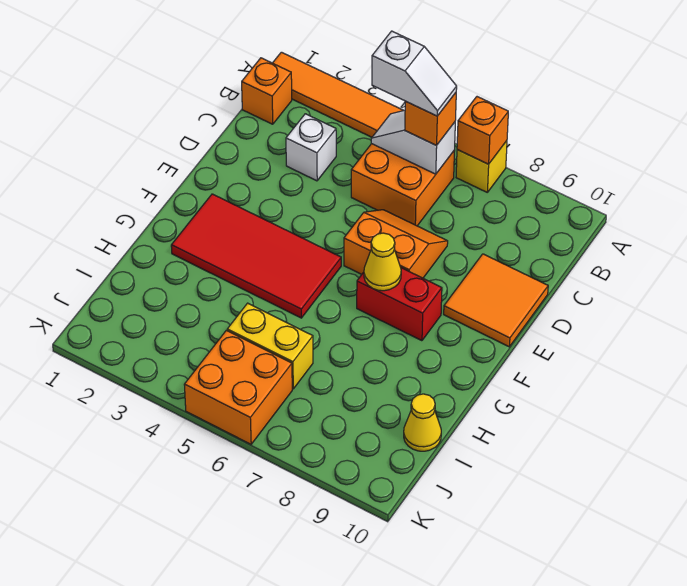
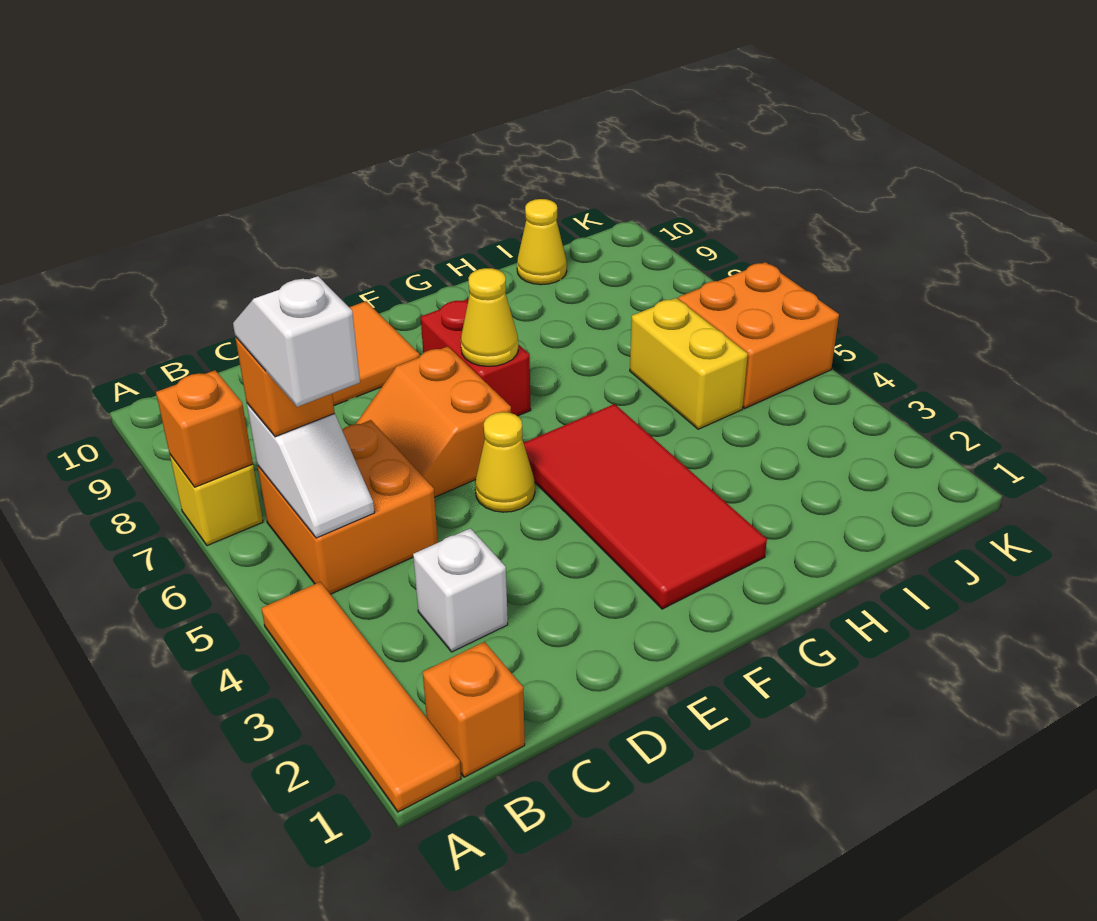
none -> yellow 1x1 cone [475,412,535,512]

